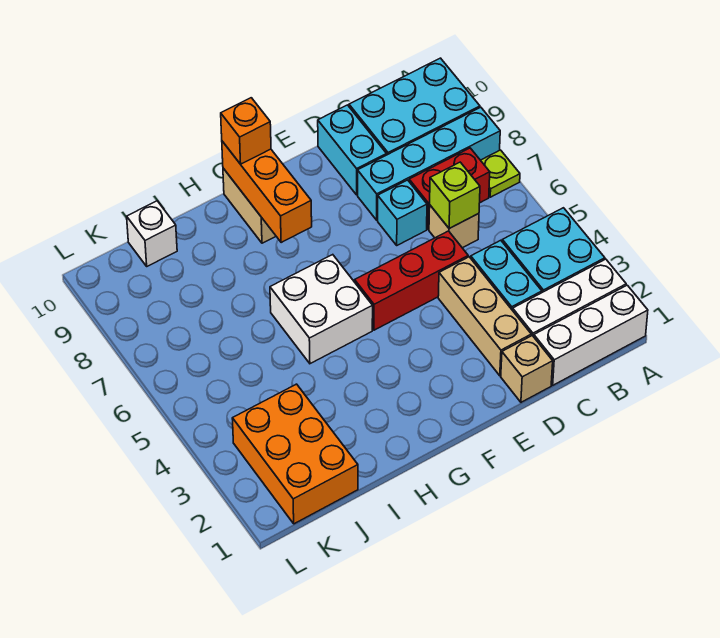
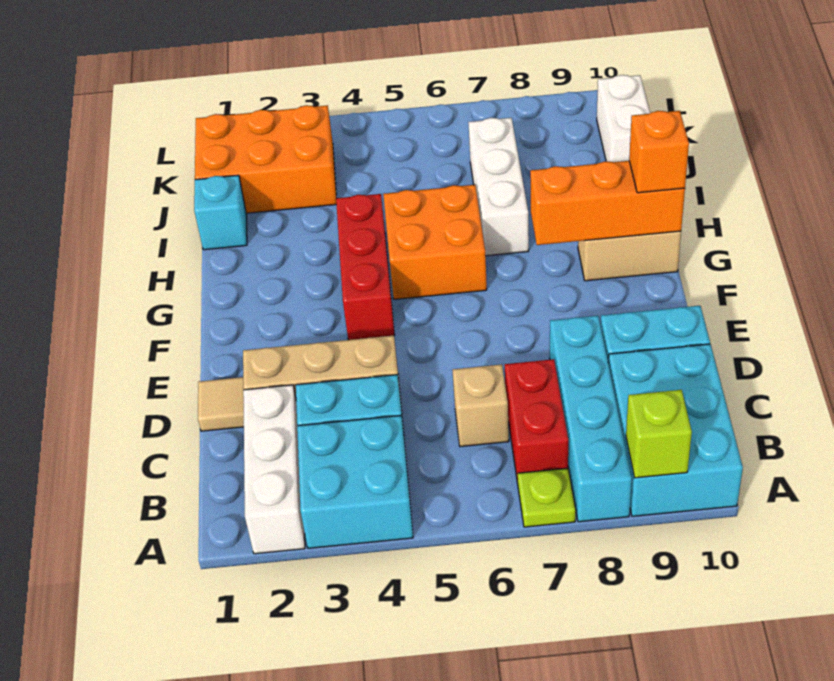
white 1x3 brick [534,285,648,385] -> white 1x3 brick moved to [468,118,529,256]
lime 1x1 brick [430,162,480,229] -> lime 1x1 brick moved to [626,390,692,478]
tan 1x1 brick [501,336,553,402] -> tan 1x1 tile [198,377,244,431]
red 1x3 brick [355,231,468,330] -> red 1x3 brick moved to [336,194,395,340]
cyan 1x1 brick [378,180,427,245] -> cyan 1x1 brick moved to [194,175,247,250]
white 2x2 brick [270,255,373,364] -> orange 2x2 brick [383,185,487,299]
white 1x1 brick [127,201,177,266] -> white 1x2 brick [597,75,650,162]

